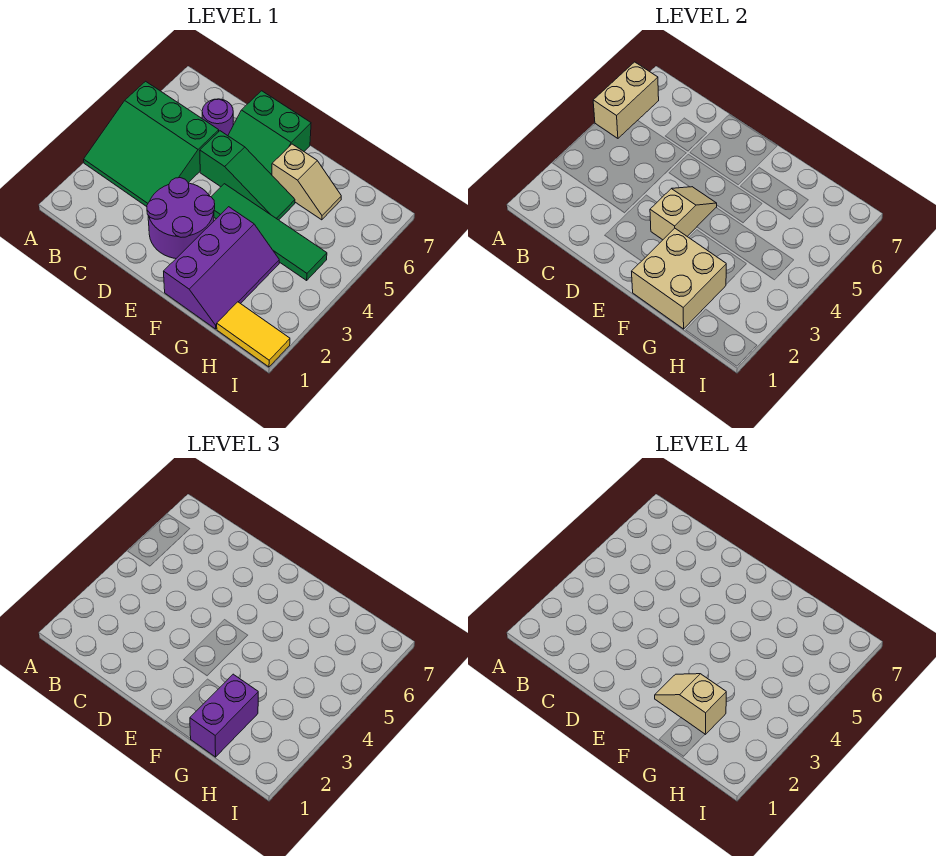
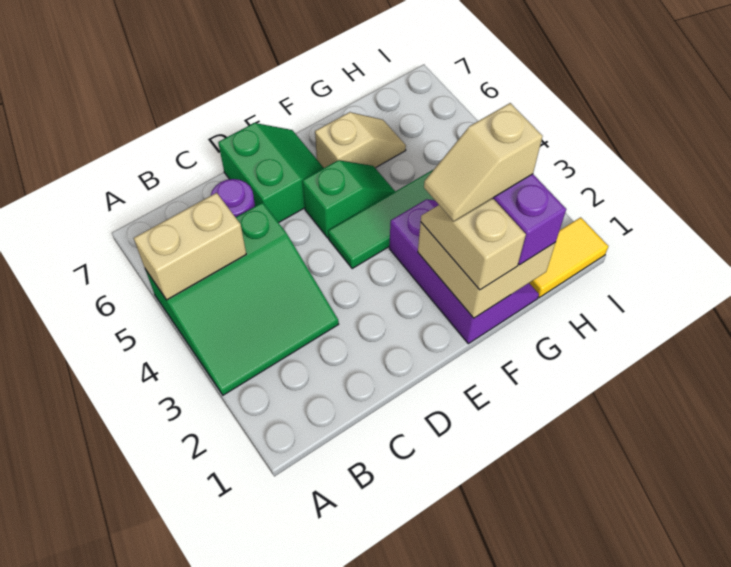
tan 1x2 brick [593,62,659,138] -> tan 1x2 brick turned to [134,193,246,300]
purple 2x2 round brick [147,178,215,259] -> none
green 1x3 slope [200,131,295,220] -> green 1x2 slope [302,160,395,238]
green 2x2 slope [228,91,311,175] -> green 2x2 slope turned to [218,123,323,223]
tan 1x2 slope [650,187,717,240] -> tan 1x2 slope moved to [421,199,526,290]

